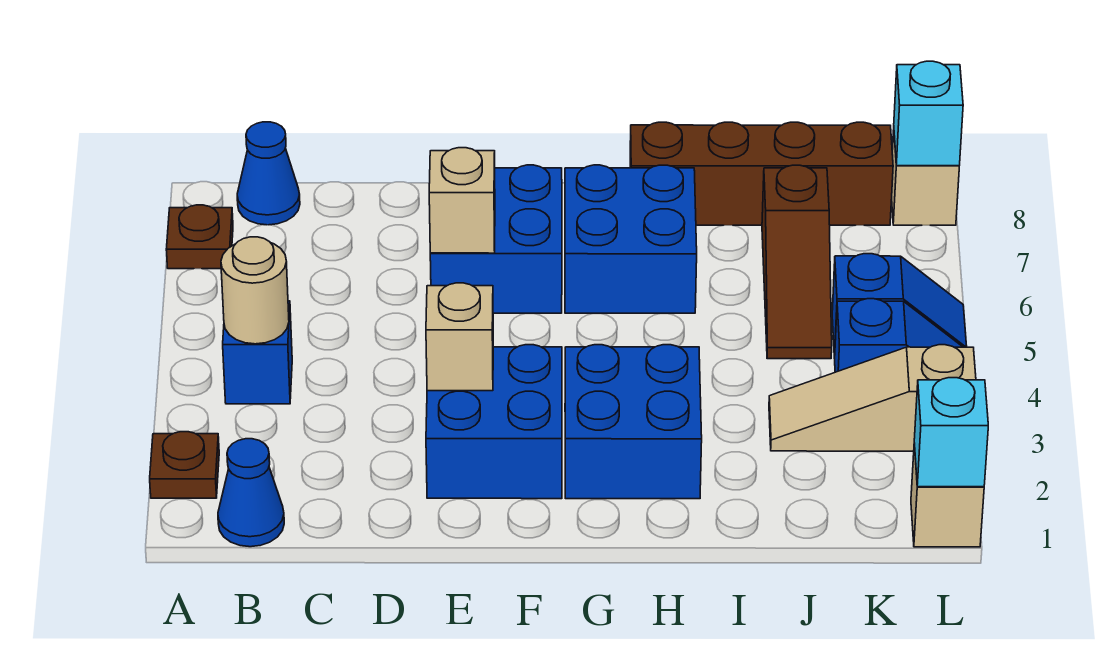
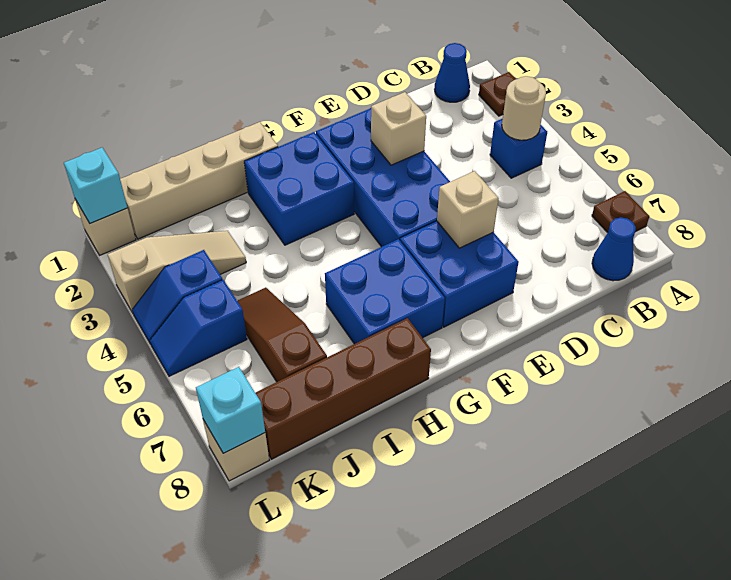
blue 2x2 brick [426,345,562,499] -> blue 2x4 brick [316,108,450,247]
none -> tan 1x4 brick [120,122,278,239]

